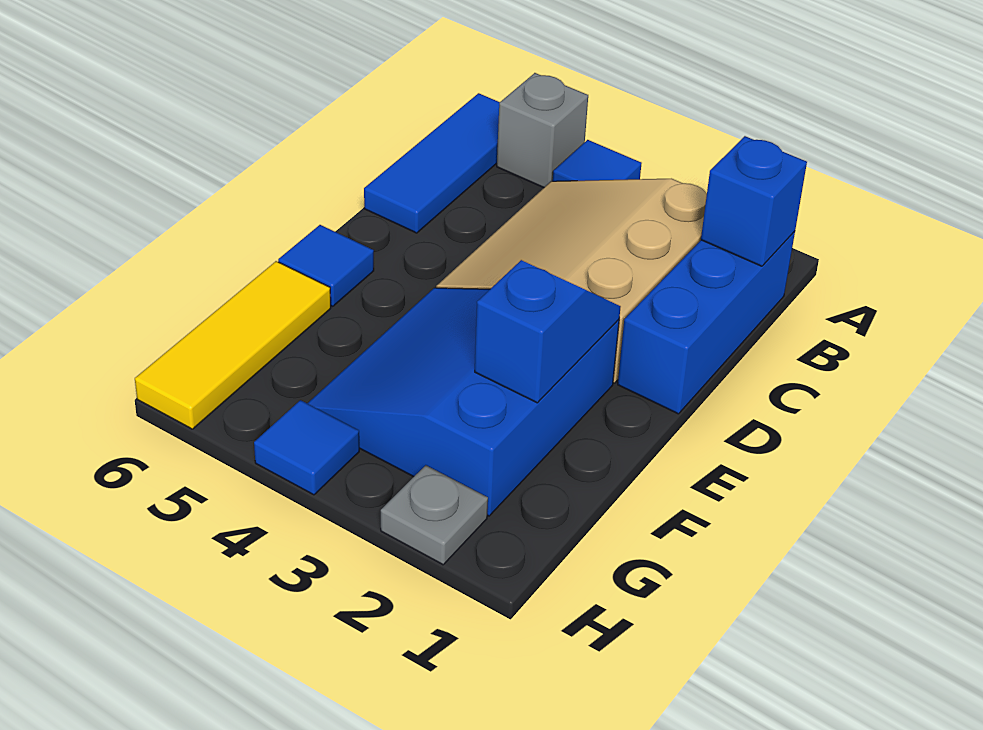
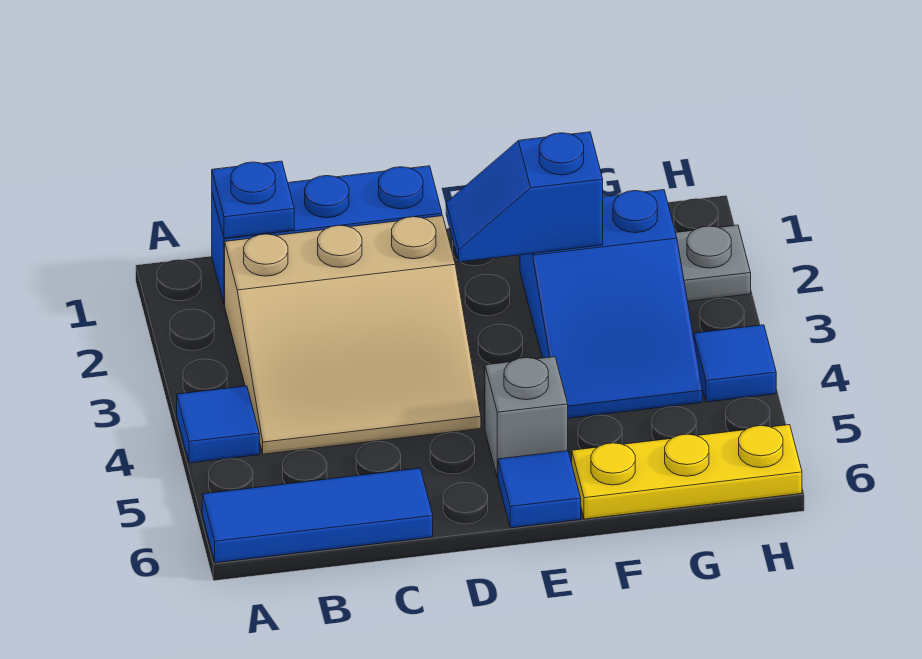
grey 1x1 brick [497,73,588,188] -> grey 1x1 brick moved to [485,357,568,478]
blue 1x1 brick [701,136,807,266] -> blue 1x1 plate [212,161,294,238]
blue 3x3 slope [307,288,619,516] -> blue 2x3 slope [520,190,702,418]
yellow 1x3 tile [135,261,331,429] -> yellow 1x3 plate [572,425,802,519]

